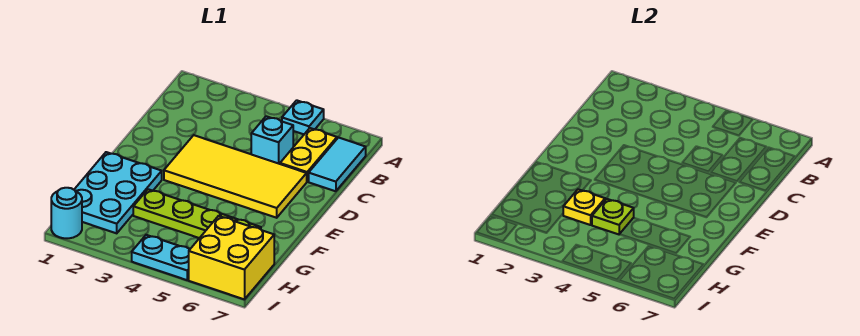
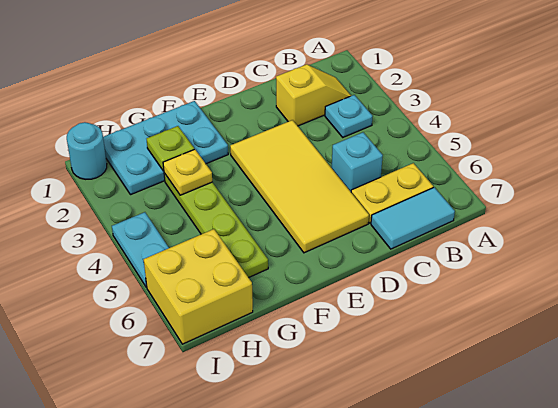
cyan 1x1 plate [282,100,324,134] -> cyan 1x1 plate moved to [325,95,373,137]
none -> yellow 1x2 slope [276,64,351,126]
lime 1x1 plate [592,199,634,234] -> lime 1x1 plate moved to [147,126,194,171]

